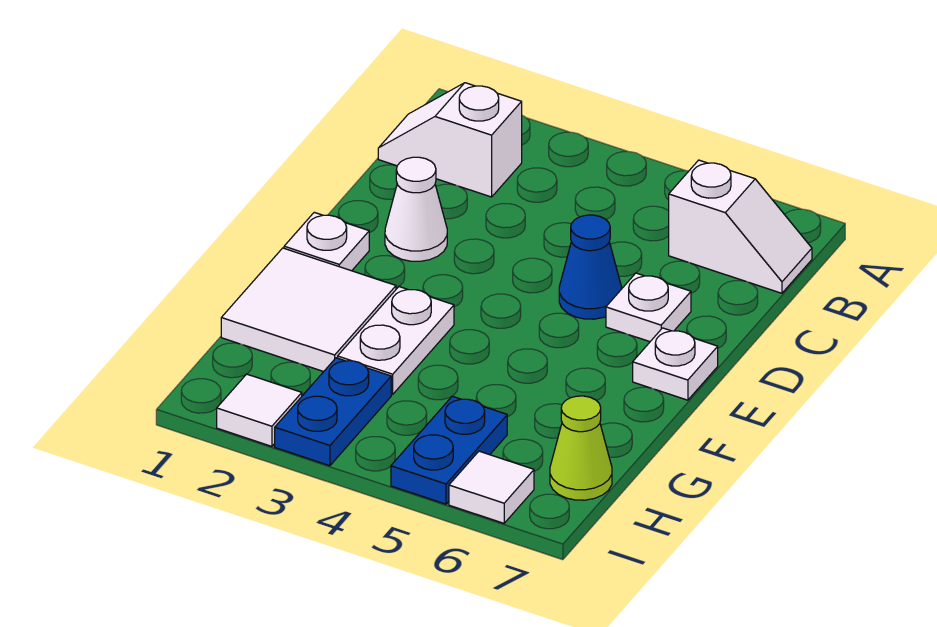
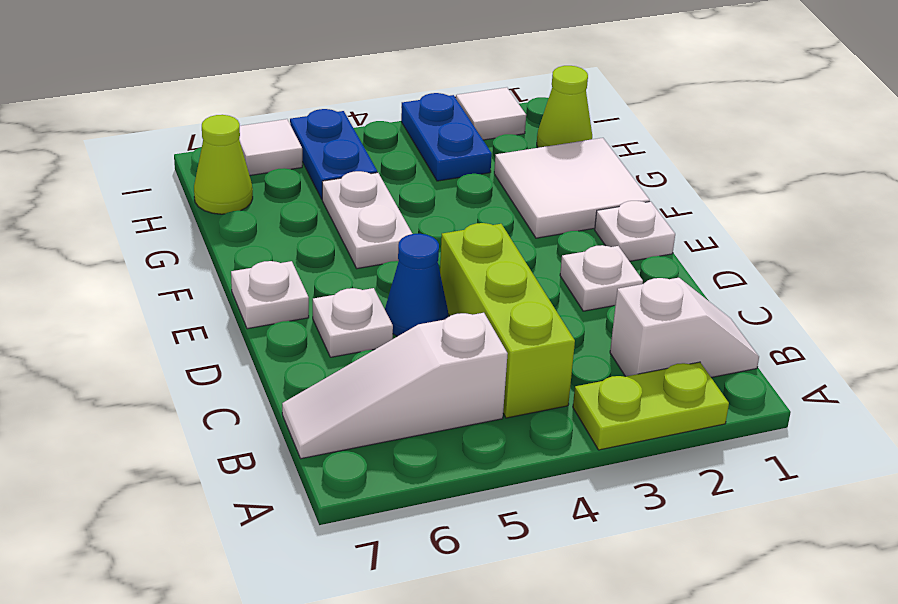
none -> lime 1x2 plate [573,362,729,450]
none -> lime 1x3 brick [440,223,575,418]
white 1x2 slope [669,160,812,293] -> white 1x3 slope [282,313,508,459]
white 1x1 cone [385,157,447,261] -> white 1x1 plate [560,245,643,311]
white 1x2 plate [338,287,454,394] -> white 1x2 plate moved to [322,171,412,269]
none -> lime 1x1 cone [537,66,592,148]

